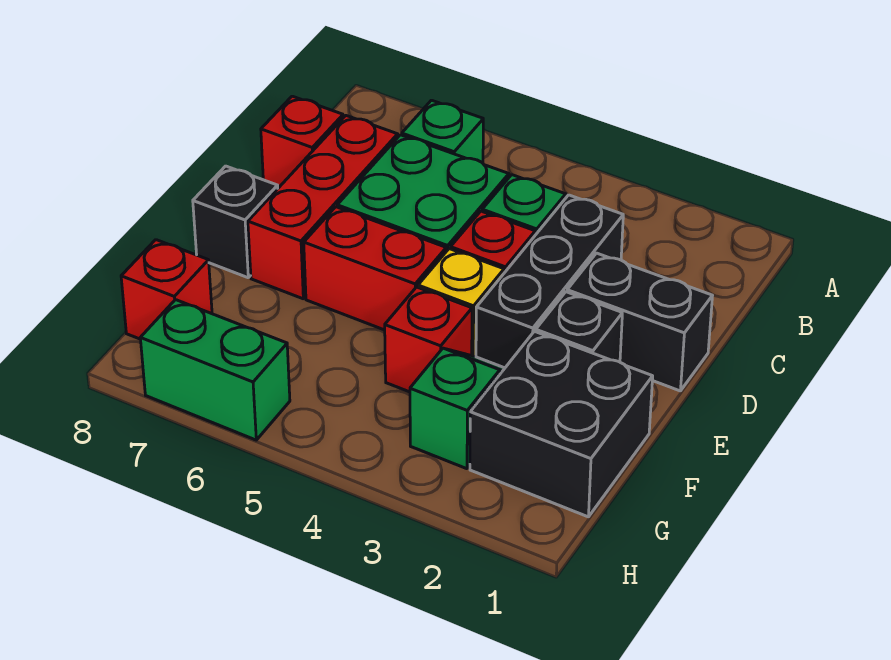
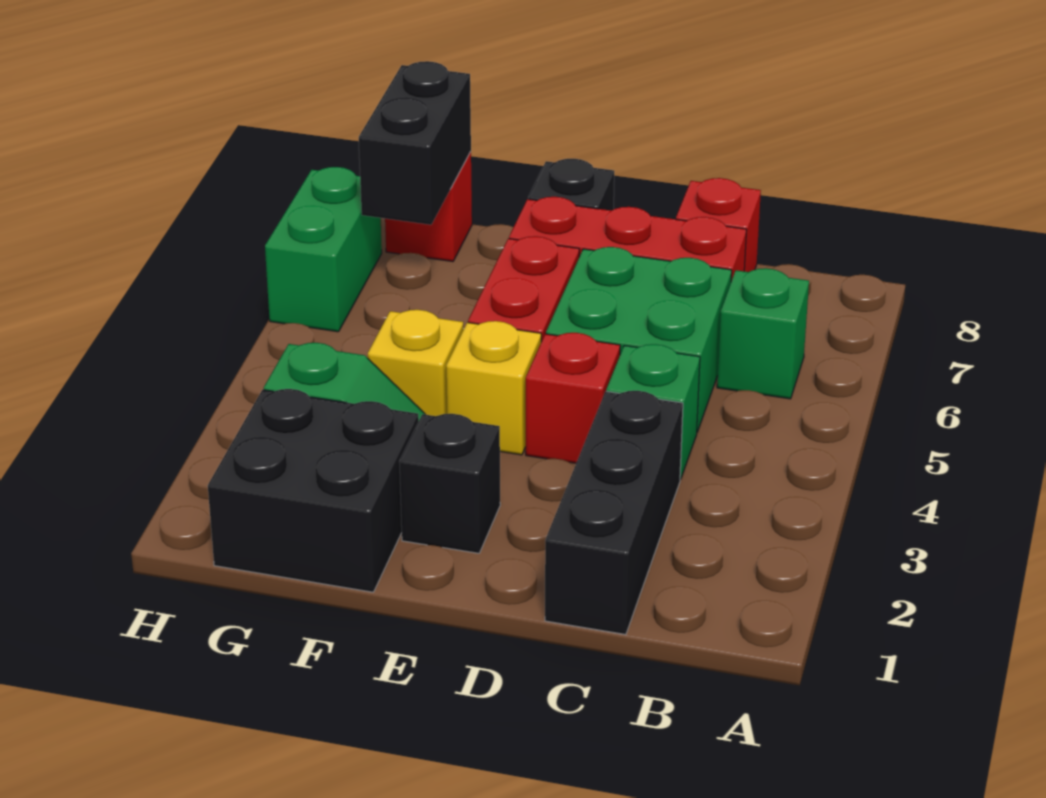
black 1x3 brick [476,195,623,368] -> black 1x3 brick turned to [545,391,683,635]
black 1x2 brick [567,253,712,391] -> black 1x2 brick moved to [359,61,471,225]
red 1x1 brick [385,287,472,392] -> yellow 1x1 brick [368,310,463,416]

